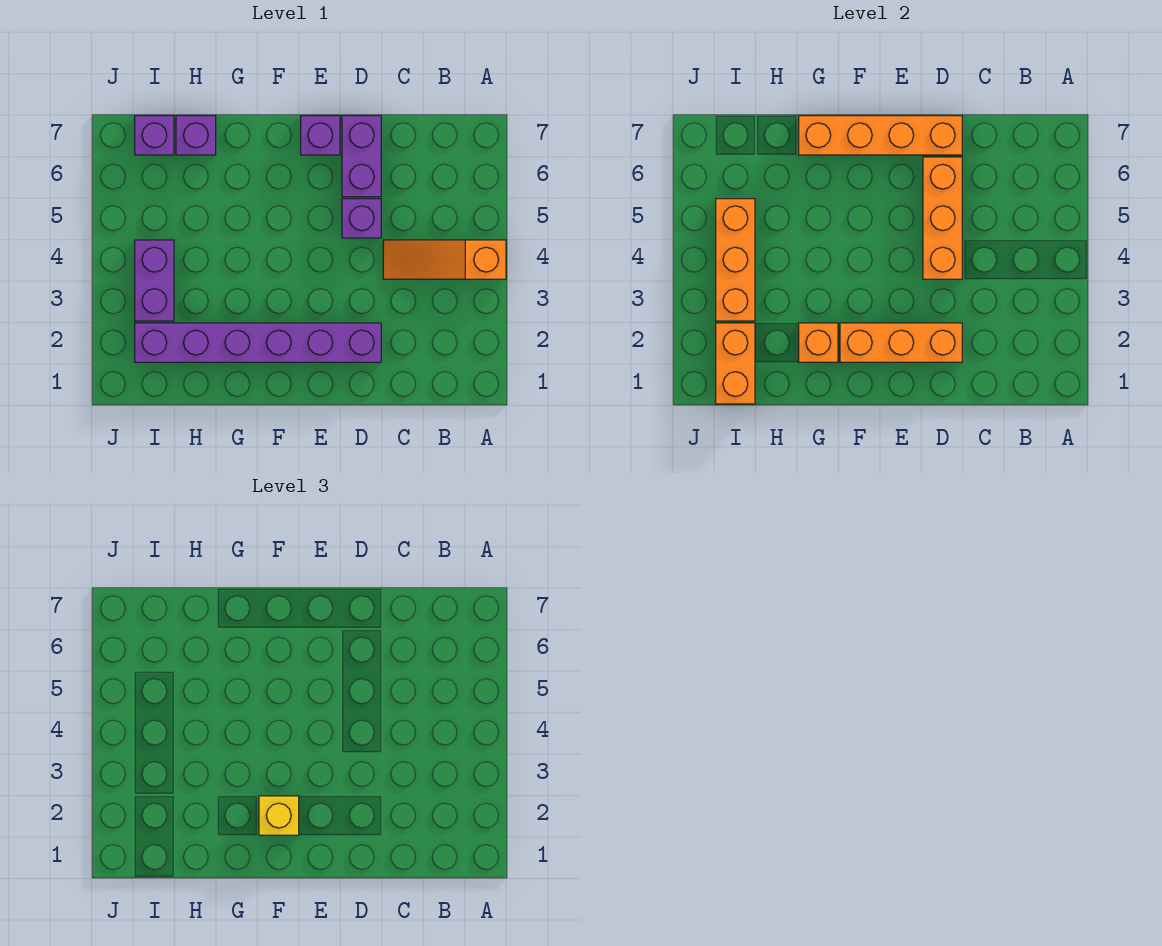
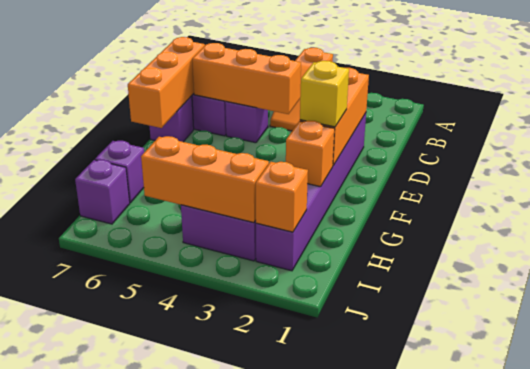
orange 1x4 brick [799,116,962,155] -> orange 1x3 brick [128,37,205,128]
orange 1x2 brick [716,323,755,404] -> orange 1x1 brick [256,162,308,232]

